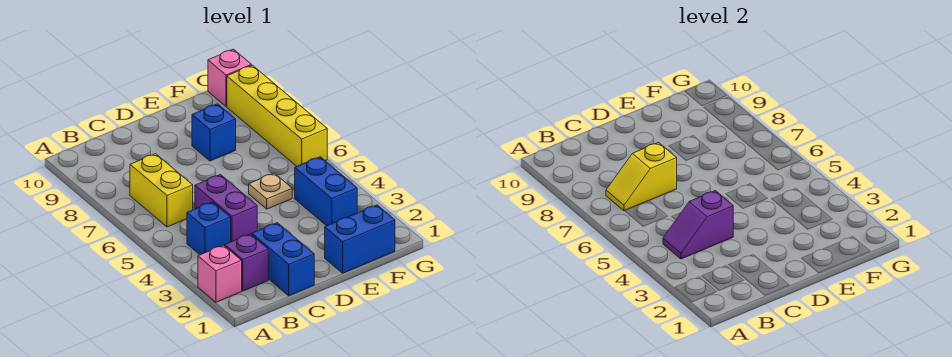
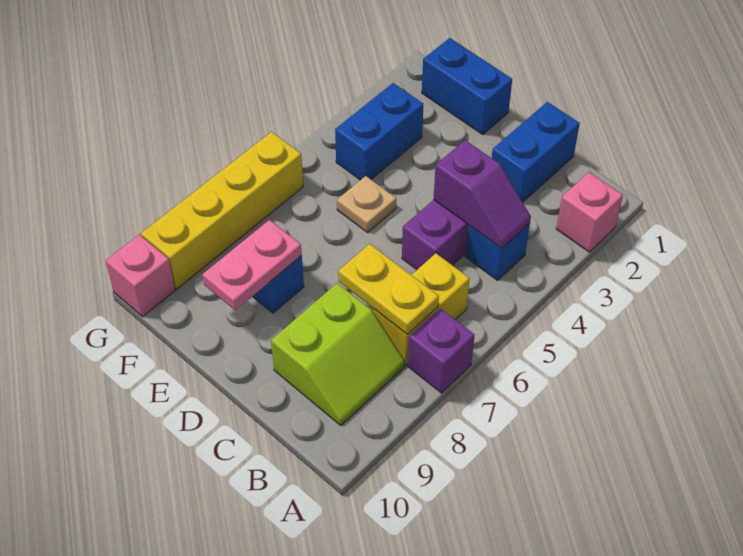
purple 1x1 brick [225,234,268,291] -> purple 1x1 brick moved to [408,308,474,393]
yellow 1x2 slope [606,143,677,211] -> yellow 1x2 plate [338,244,439,334]
none -> lime 2x2 slope [271,283,405,425]
none -> pink 1x2 plate [202,220,302,310]

